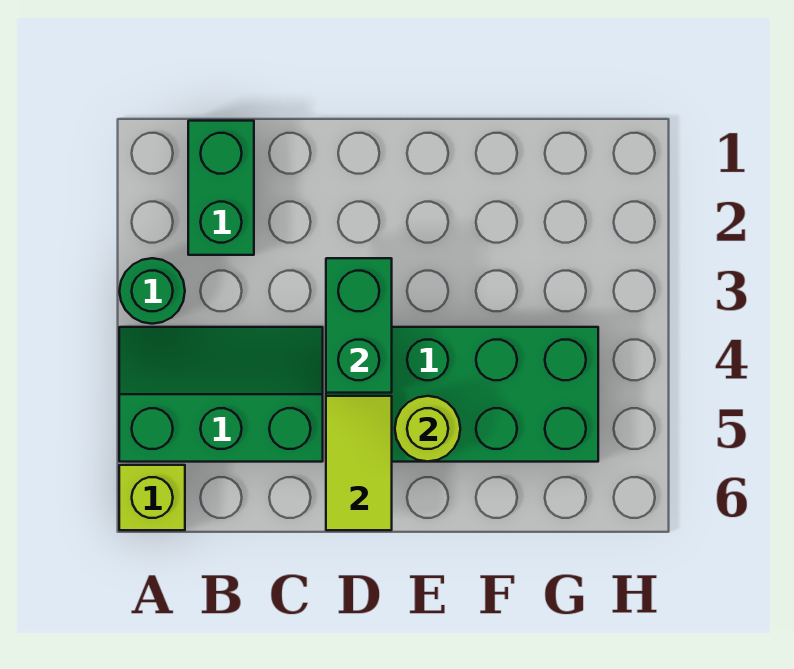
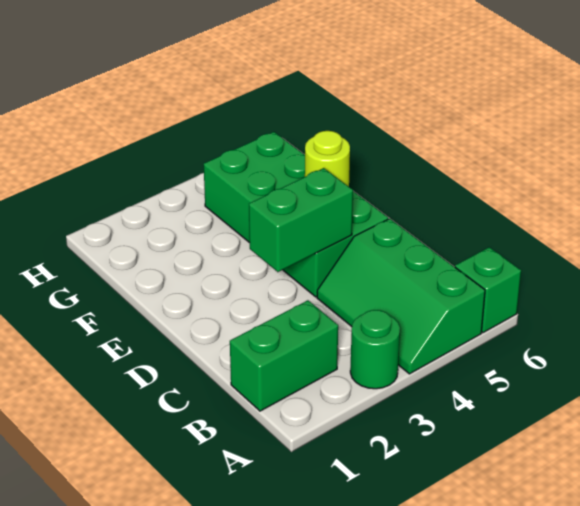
lime 1x1 brick [119,465,185,530] -> green 1x1 brick [455,247,521,333]
lime 1x2 tile [326,396,392,530] -> none

